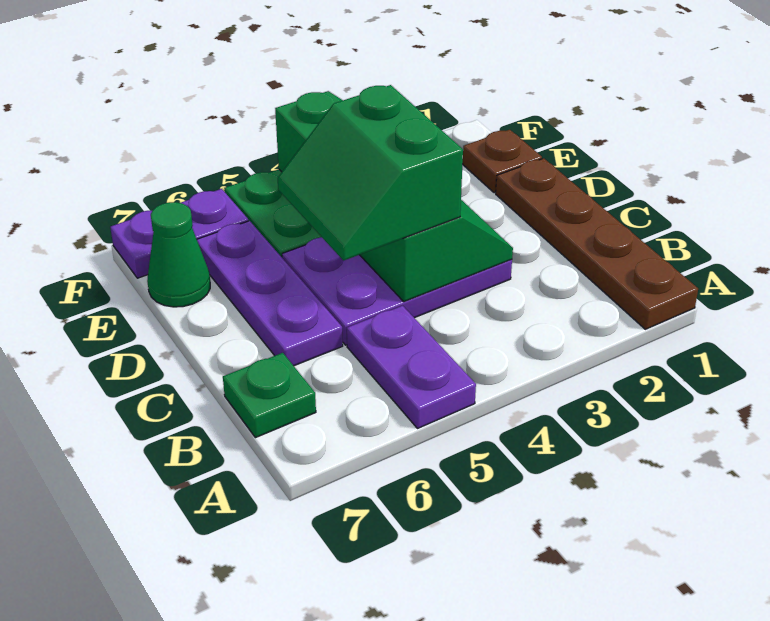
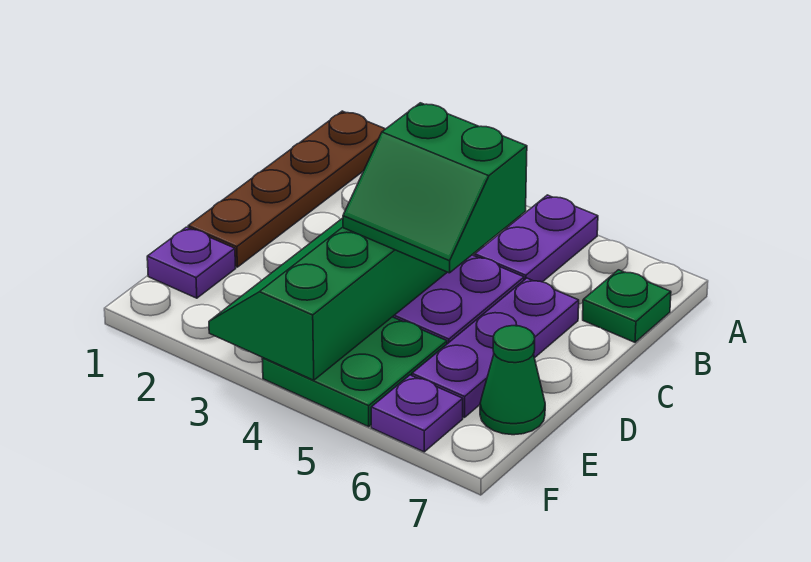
green 2x2 slope [278,85,463,261] -> green 2x2 slope turned to [343,103,527,273]
brown 1x1 plate [463,130,542,193] -> purple 1x1 plate [147,227,236,298]
purple 1x2 plate [110,189,248,278] -> purple 1x1 plate [371,375,463,452]

